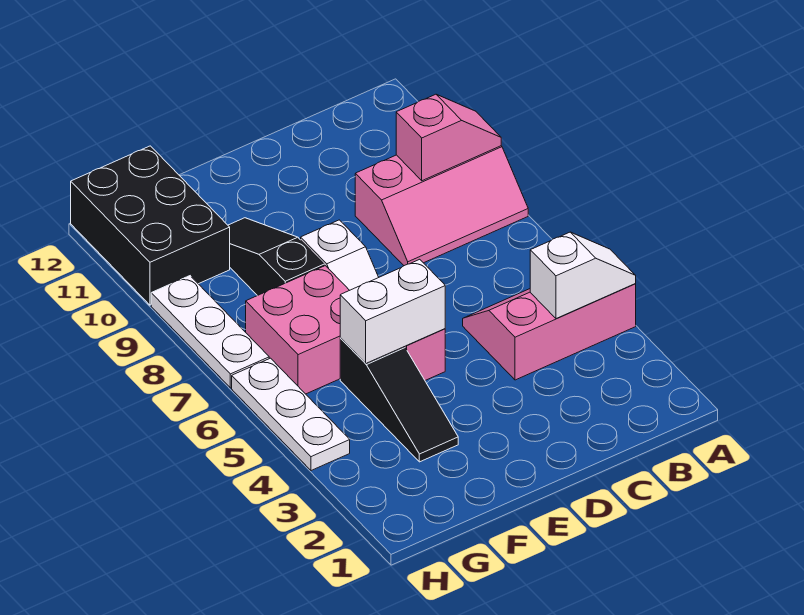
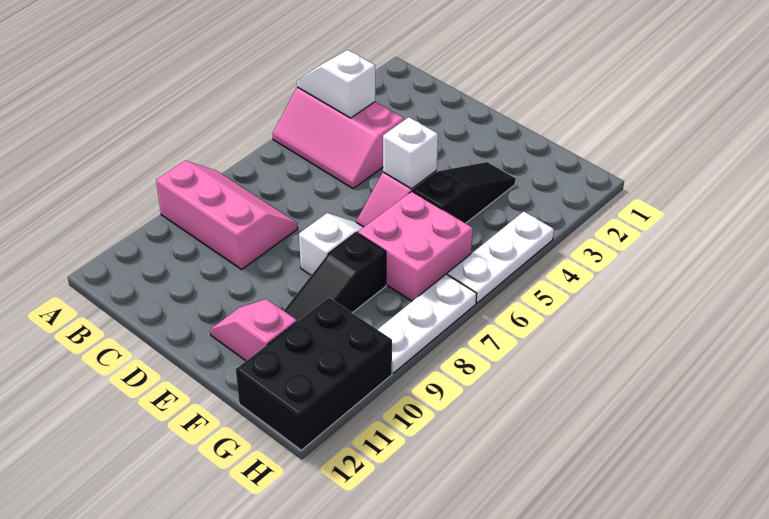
pink 1x2 slope [396,94,501,181] -> pink 1x2 slope moved to [210,299,297,361]
white 1x2 brick [340,259,445,363] -> white 1x1 brick [383,117,438,189]

